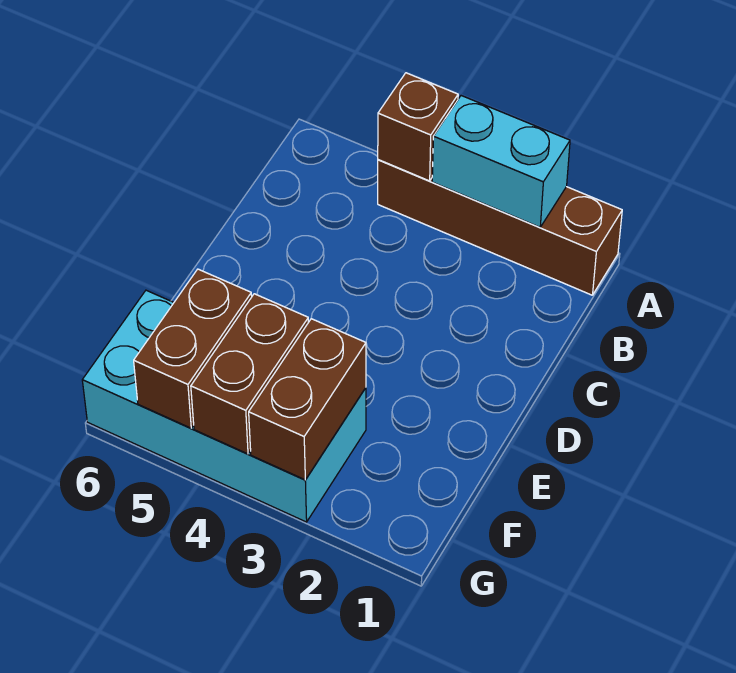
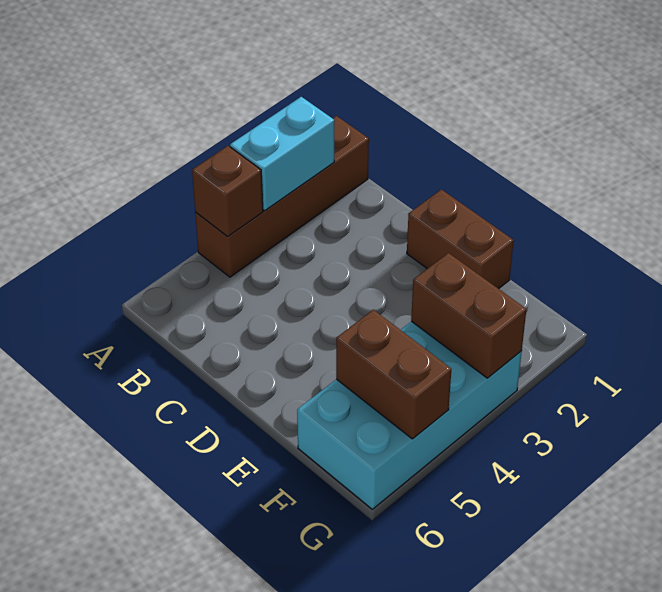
brown 1x2 brick [191,294,309,454] -> brown 1x2 brick moved to [407,189,514,289]

